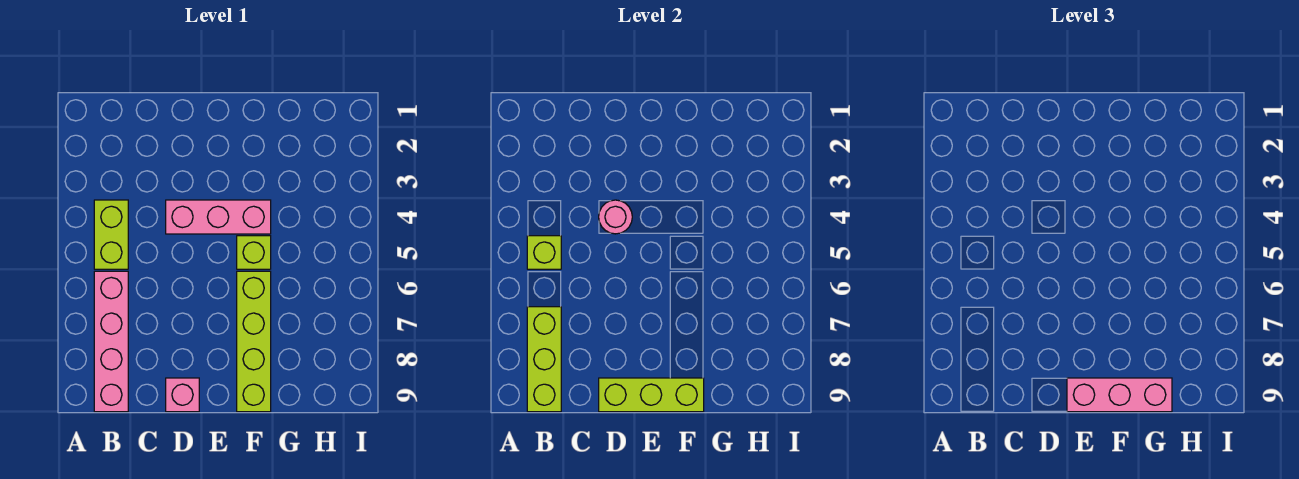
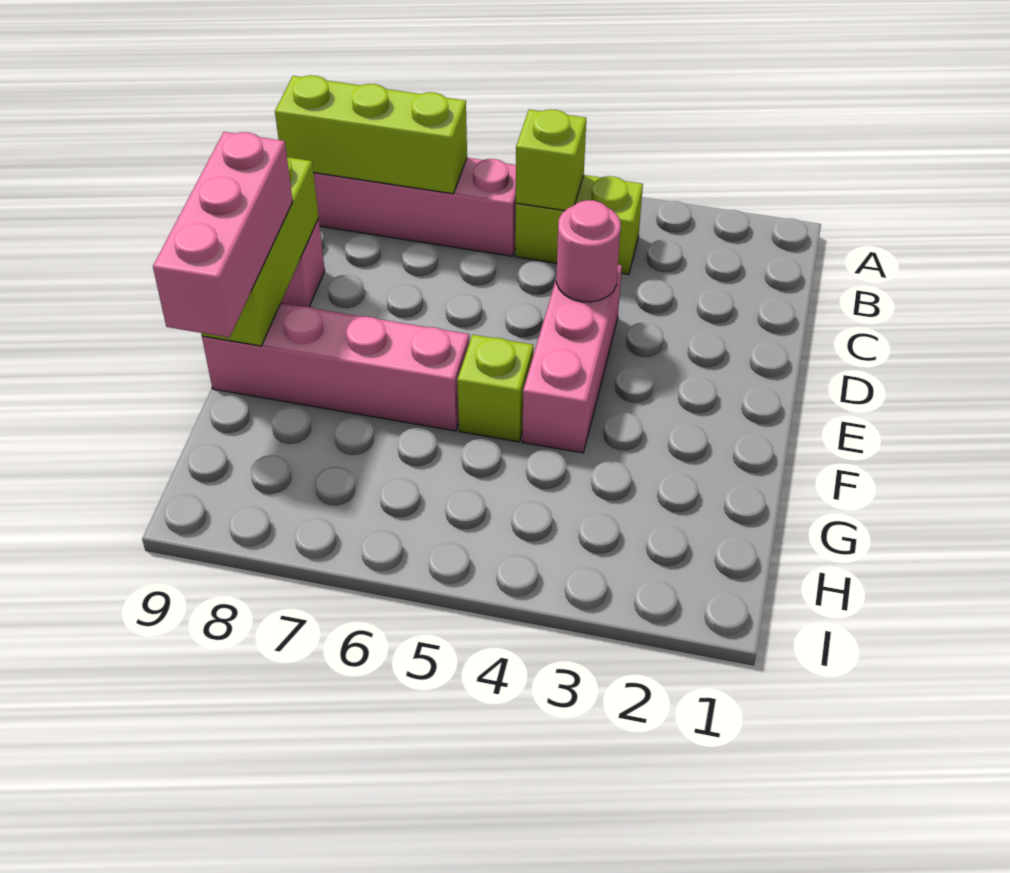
lime 1x4 brick [237,271,271,412] -> pink 1x4 brick [202,303,469,431]

